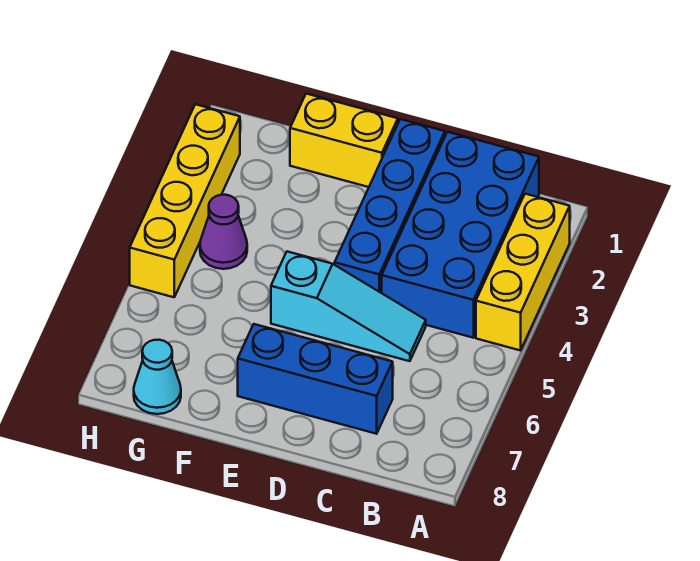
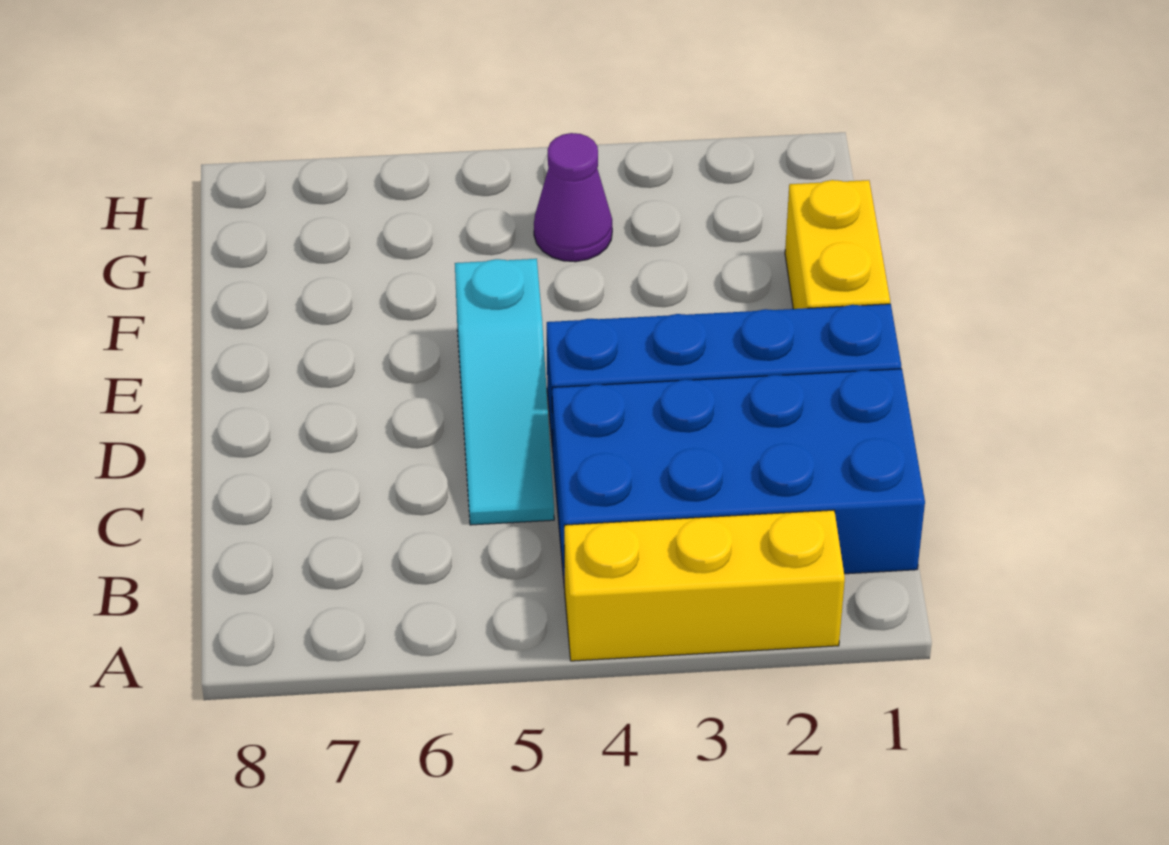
blue 1x3 brick [238,324,393,434] -> none
cyan 1x1 cone [134,340,181,414] -> none
yellow 1x4 brick [130,104,240,297] -> none

